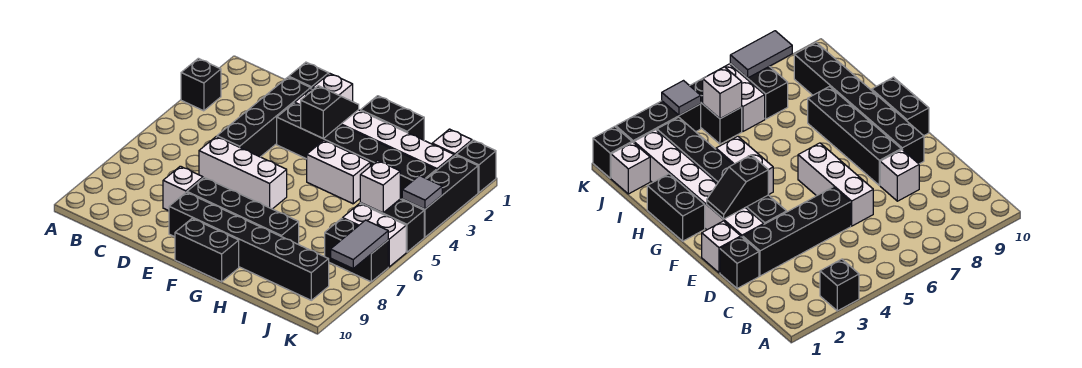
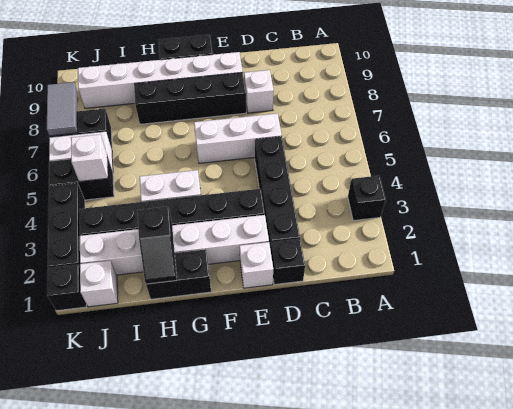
black 1x6 brick [169,192,329,300] -> white 1x6 brick [78,52,243,108]
black 1x2 slope [301,86,359,139] -> black 1x2 slope moved to [137,207,177,284]
grey 1x1 tile [402,176,442,209] -> none

